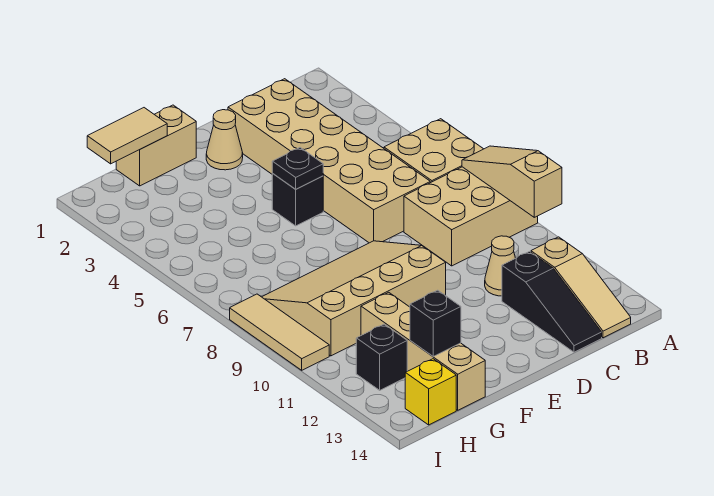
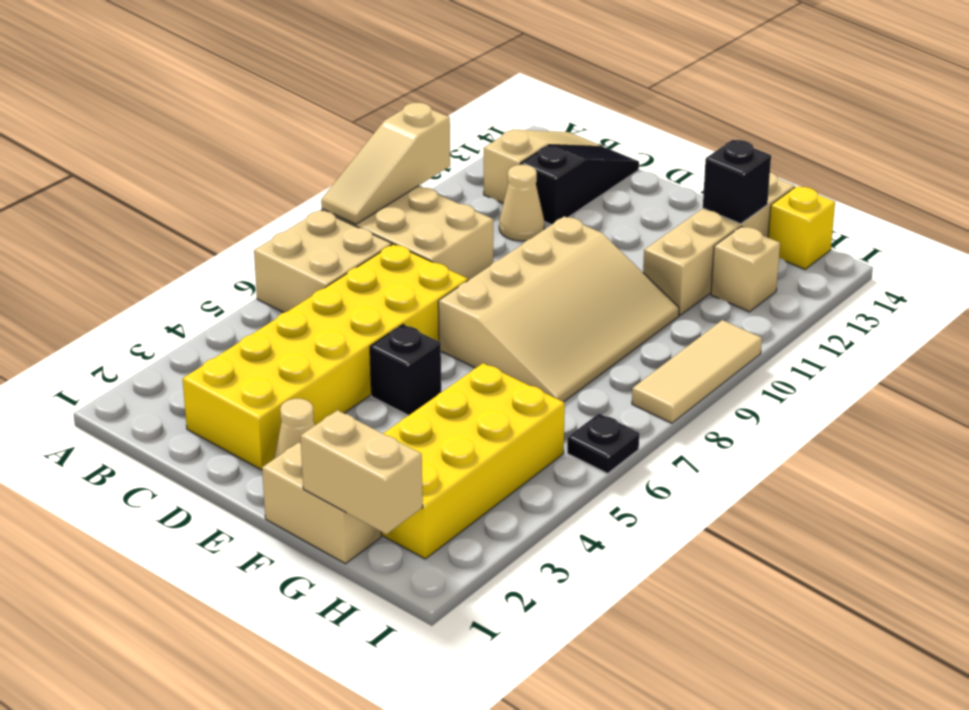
tan 2x6 brick [228,79,430,243] -> yellow 2x6 brick [183,244,468,470]
black 1x1 plate [272,148,323,189] -> black 1x1 plate moved to [567,414,639,473]
tan 3x4 slope [262,241,446,356] -> tan 3x4 slope turned to [438,216,679,402]
tan 1x2 tile [87,108,167,164] -> tan 1x2 brick [300,410,423,534]
none -> yellow 2x4 brick [381,363,565,559]
black 1x1 brick [356,324,407,390] -> tan 1x1 brick [711,226,780,312]

